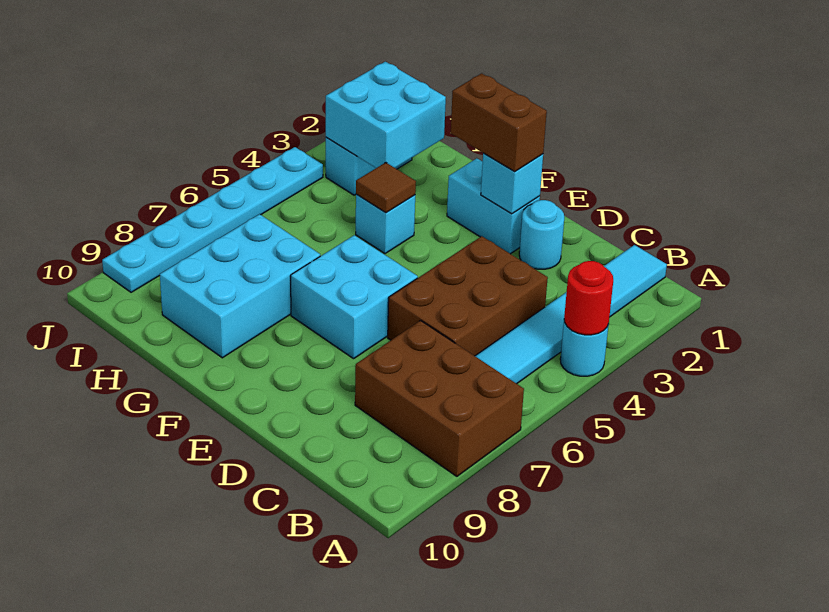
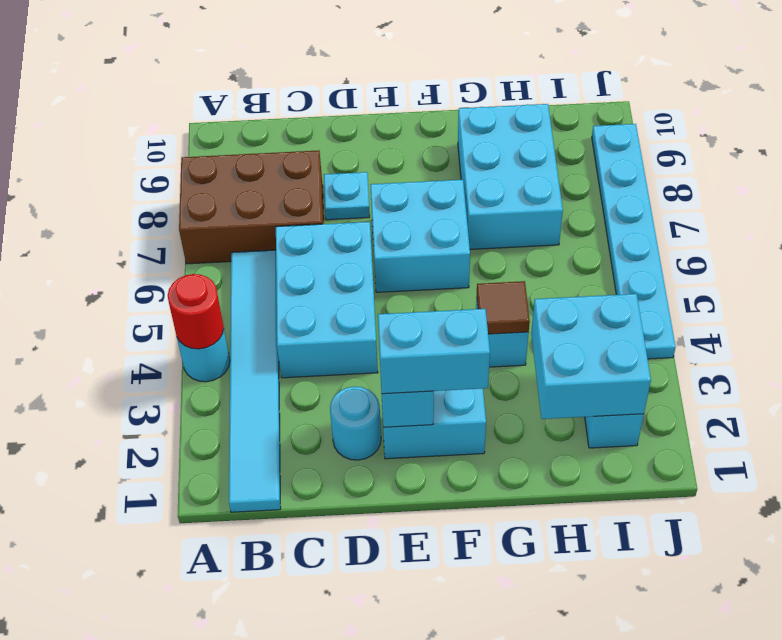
brown 2x3 brick [388,236,548,356] -> cyan 2x3 brick [276,222,378,378]
none -> cyan 1x1 plate [324,172,370,220]
brown 1x2 brick [451,73,547,172] -> cyan 1x2 brick [378,309,490,394]

